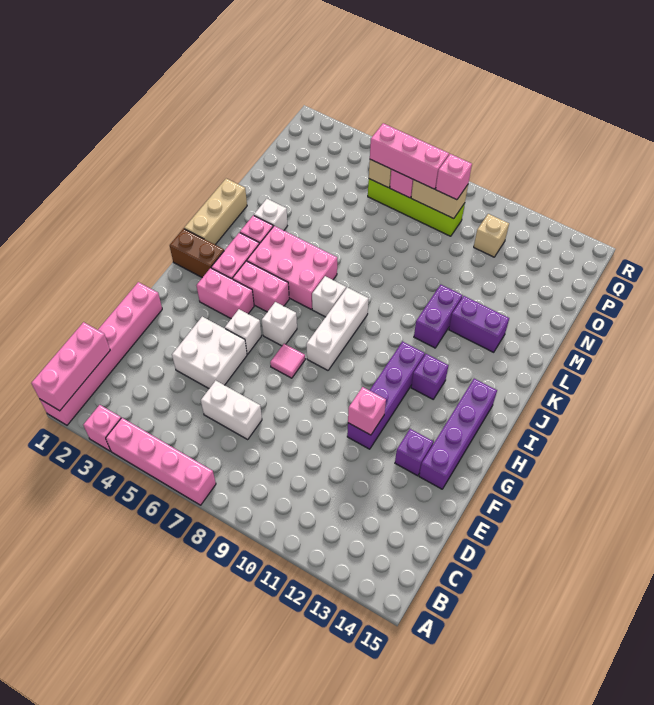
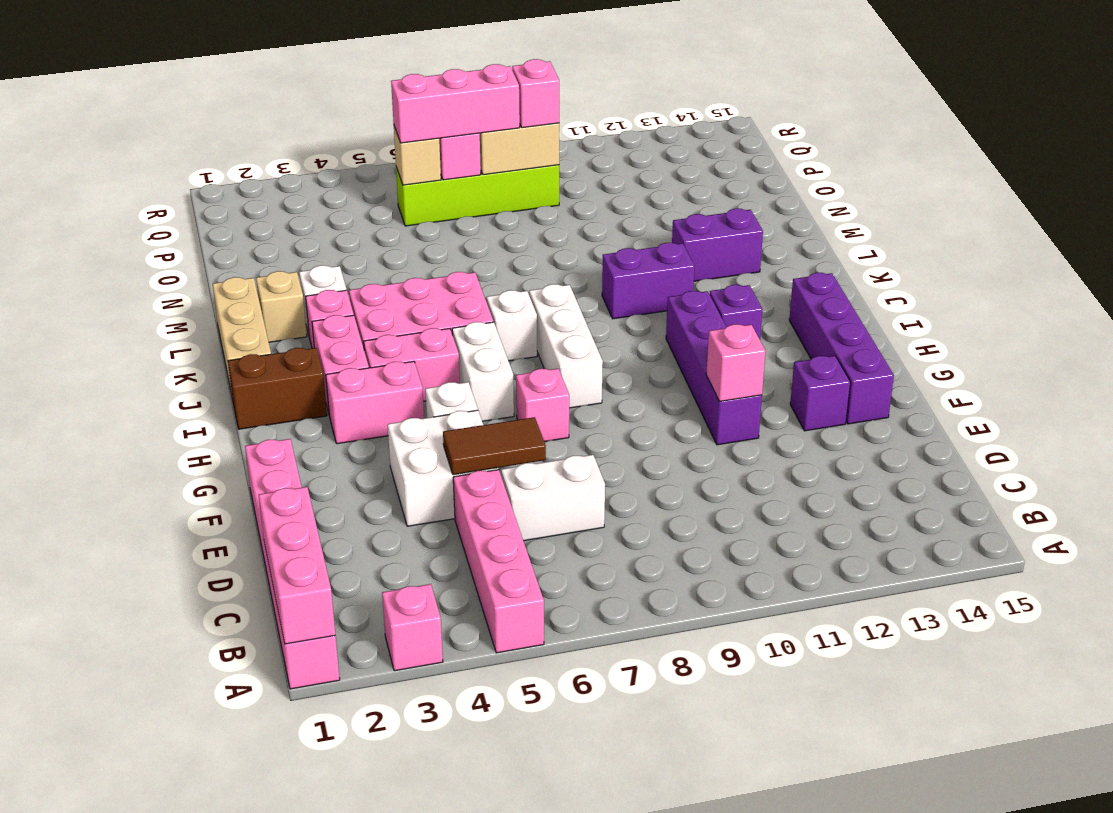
pink 1x4 brick [106,418,216,505] -> pink 1x4 brick turned to [453,470,544,653]
none -> brown 1x2 tile [443,417,546,475]
pink 1x1 tile [270,344,305,378] -> pink 1x1 brick [516,369,569,442]
white 1x1 brick [262,302,297,346] -> white 1x2 brick [452,322,514,421]
purple 1x2 brick [414,285,462,348] -> purple 1x2 brick turned to [602,243,694,319]
tan 1x1 brick [474,214,509,257] -> tan 1x1 brick moved to [256,271,307,342]

